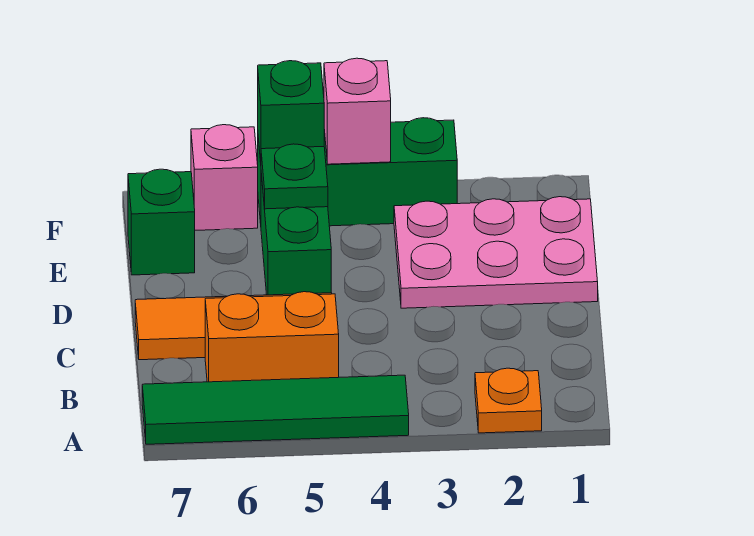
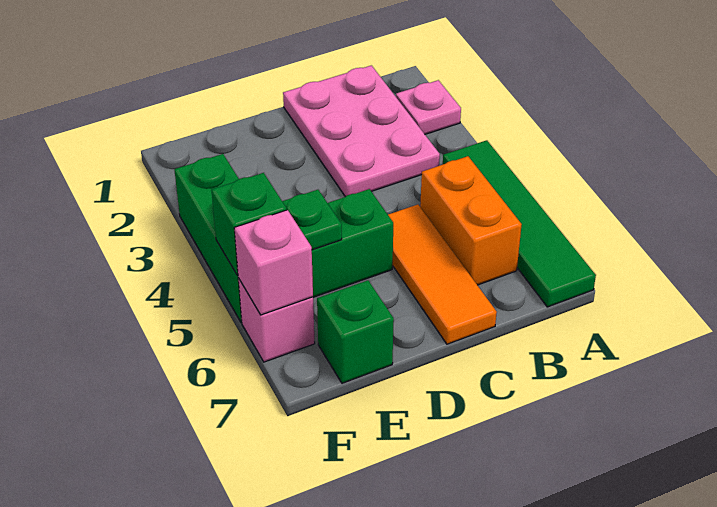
orange 1x1 plate [475,368,542,433] -> pink 1x1 plate [396,80,461,134]
pink 2x3 plate [394,197,598,308] -> pink 2x3 plate moved to [283,65,440,197]
pink 1x1 brick [324,58,391,164] -> pink 1x1 brick moved to [234,210,313,315]

